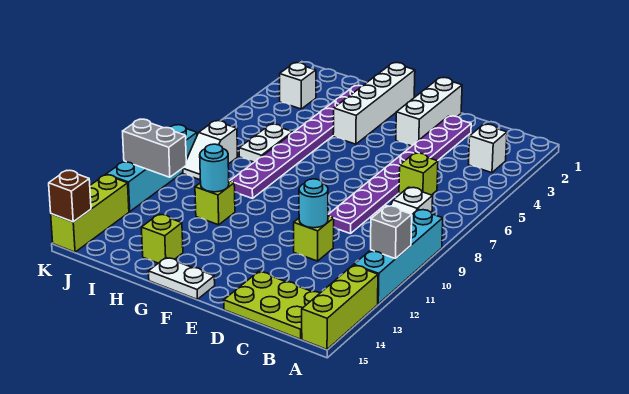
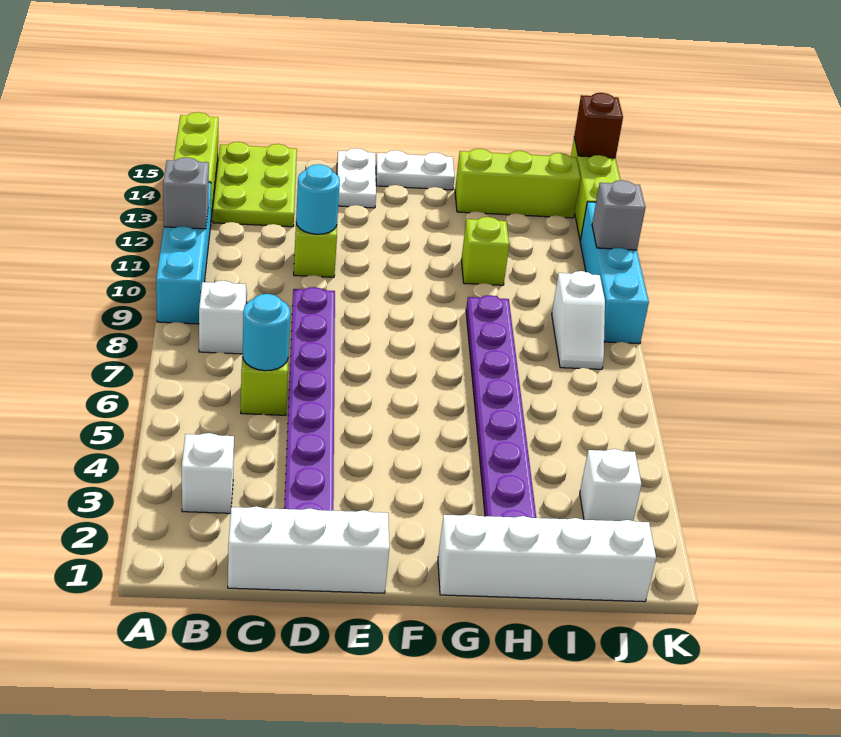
lime 2x3 plate [224,272,320,339] -> lime 2x3 plate turned to [213,142,297,227]
white 1x3 brick [396,77,462,146] -> white 1x3 brick turned to [228,506,389,593]
white 1x4 brick [333,63,415,144] -> white 1x4 brick turned to [438,514,656,602]
cyan 1x1 round brick [200,144,229,192] -> cyan 1x1 round brick moved to [243,294,290,371]
lime 1x1 brick [141,214,183,263] -> lime 1x3 brick [455,149,581,218]
white 1x2 plate [239,124,293,162] -> white 1x2 plate moved to [337,148,376,208]
white 1x2 slope [183,121,237,180] -> white 1x2 slope turned to [552,271,605,369]
grey 1x2 brick [123,119,186,177] -> grey 1x1 brick [592,180,645,250]

